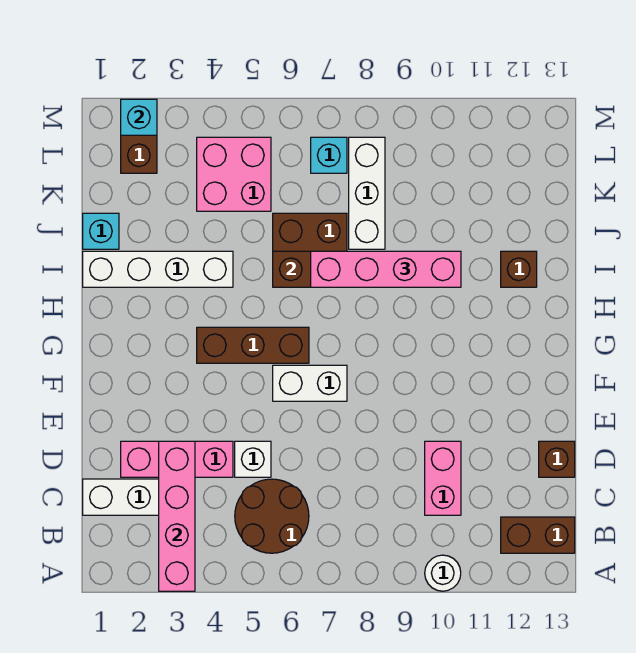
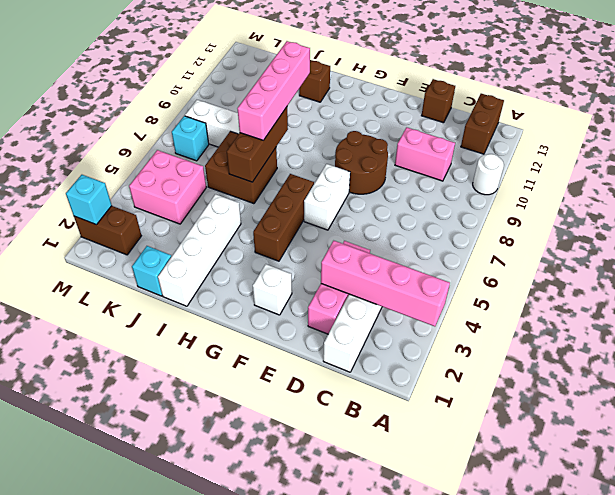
brown 2x2 round brick [235,479,309,553] -> brown 2x2 round brick moved to [335,131,388,194]
white 1x1 brick [235,441,271,477] -> white 1x1 brick moved to [253,264,292,315]

